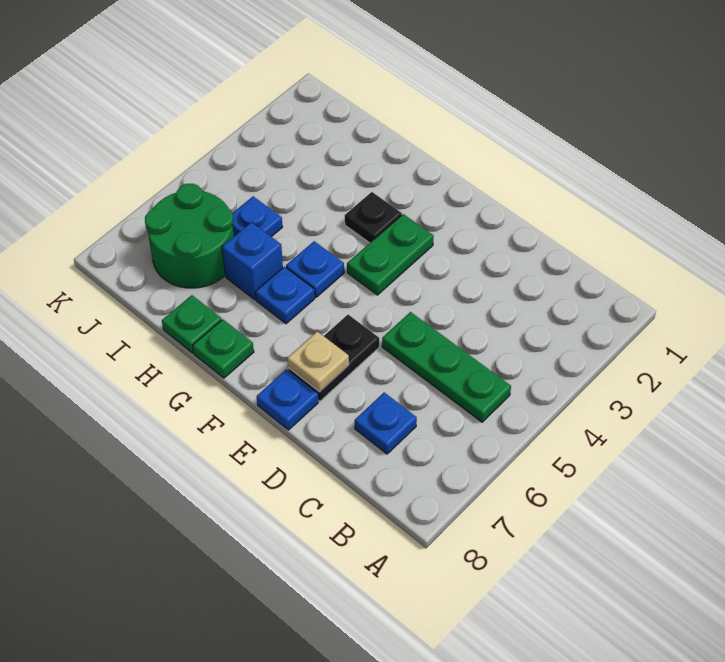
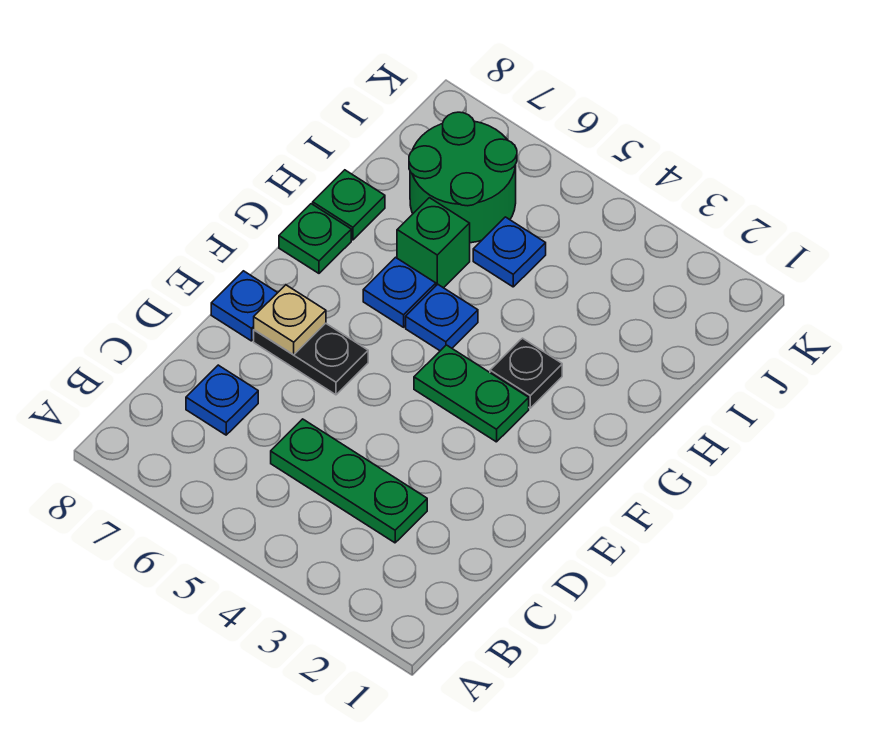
green 1x3 plate [382,312,511,422] -> green 1x3 plate turned to [271,419,427,543]
blue 1x1 brick [222,222,283,300] -> green 1x1 brick [397,198,470,288]

